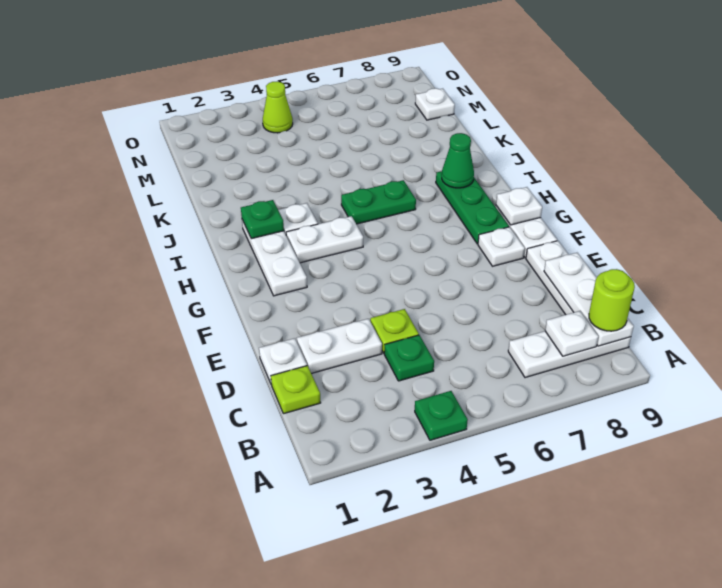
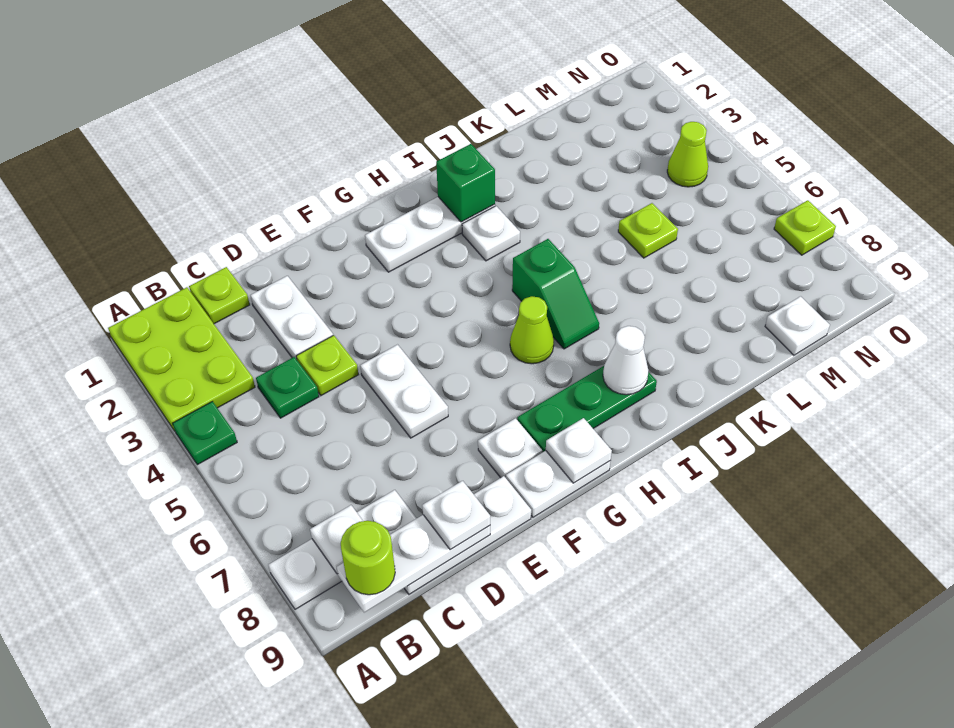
none -> lime 2x3 plate [108,287,255,431]
white 1x3 plate [508,331,631,378] -> white 1x3 plate turned to [269,490,417,609]
white 1x1 plate [259,338,307,385] -> white 1x1 plate moved to [422,481,490,550]
white 1x2 plate [286,216,363,263] -> white 1x2 plate moved to [360,345,448,438]
none -> lime 1x1 cone [510,296,554,364]
green 1x1 plate [241,200,284,239] -> green 1x1 brick [436,144,495,222]
green 1x2 plate [341,180,416,224] -> green 1x2 slope [512,239,599,349]
green 1x1 cone [442,133,474,188] -> white 1x1 cone [603,326,649,395]
none -> lime 1x1 plate [618,203,678,258]
none -> lime 1x1 plate [774,200,836,255]

